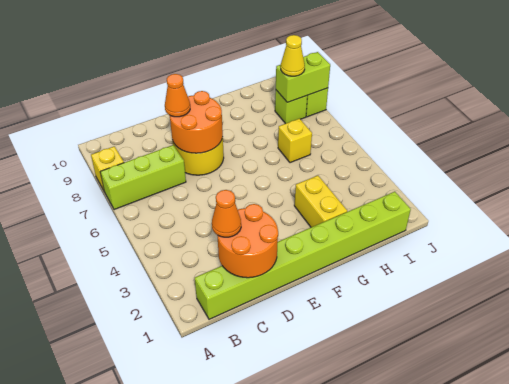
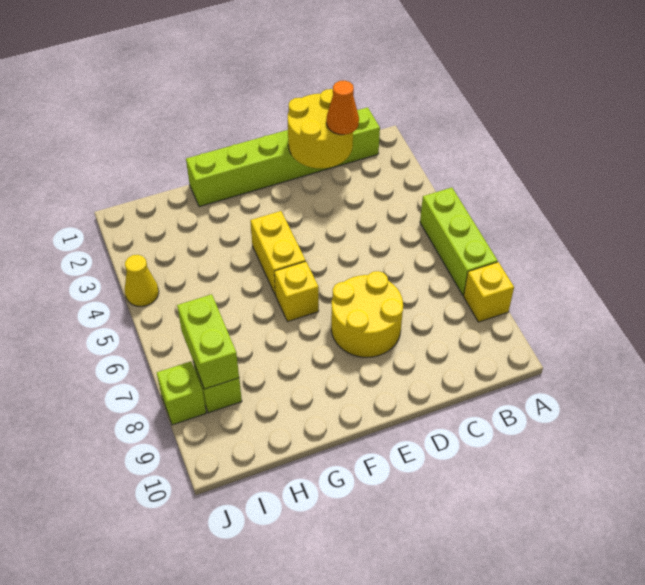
lime 1x3 brick [100,145,186,210] -> lime 1x3 brick turned to [420,188,498,296]
lime 1x8 brick [195,192,411,319] -> lime 1x6 brick [186,107,380,207]
orange 2x2 round brick [217,204,278,278] -> yellow 2x2 round brick [288,89,353,168]
orange 2x2 round brick [170,91,223,153] -> none
orange 1x1 cone [165,74,190,117] -> none
yellow 1x2 brick [294,176,347,227] -> yellow 1x2 brick moved to [250,211,306,295]
yellow 1x1 brick [278,119,312,163] -> yellow 1x1 brick moved to [274,261,319,322]
lime 1x2 brick [276,52,330,102] -> lime 1x2 brick turned to [177,294,239,389]
yellow 1x1 cone [281,35,305,76] -> yellow 1x1 cone moved to [125,255,159,306]

